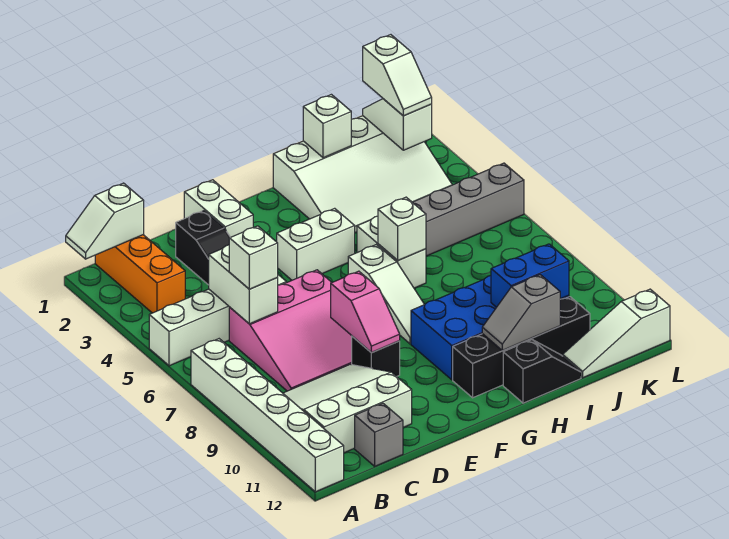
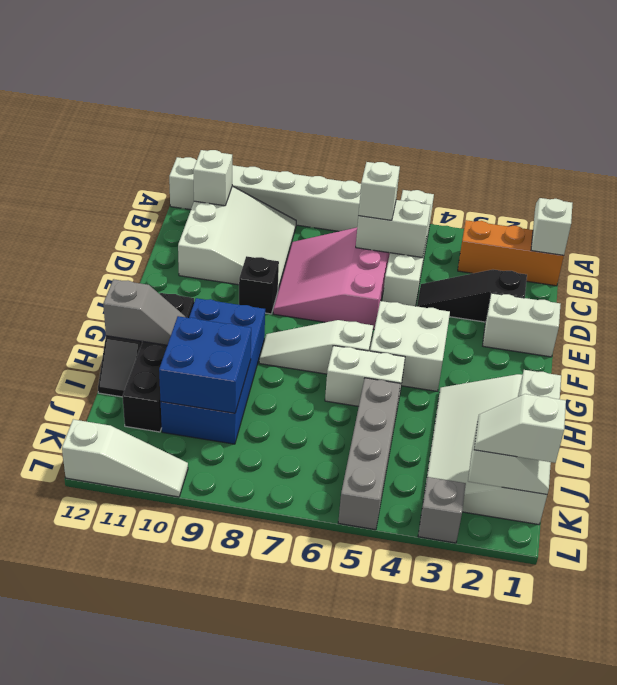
grey 1x1 brick [355,403,403,466] -> grey 1x1 brick moved to [418,477,466,543]
pink 1x2 slope [331,271,400,353] -> none
white 1x2 brick [277,208,355,280] -> white 2x2 brick [370,301,450,391]
white 1x1 brick [378,197,426,260] -> white 1x1 brick moved to [193,150,232,206]
grey 1x2 slope [482,275,560,351] -> grey 1x2 slope turned to [103,279,185,345]
blue 1x2 brick [491,244,569,307] -> blue 2x2 brick [159,316,251,413]
white 1x3 slope [563,289,670,378] -> white 1x3 slope turned to [62,419,188,497]

